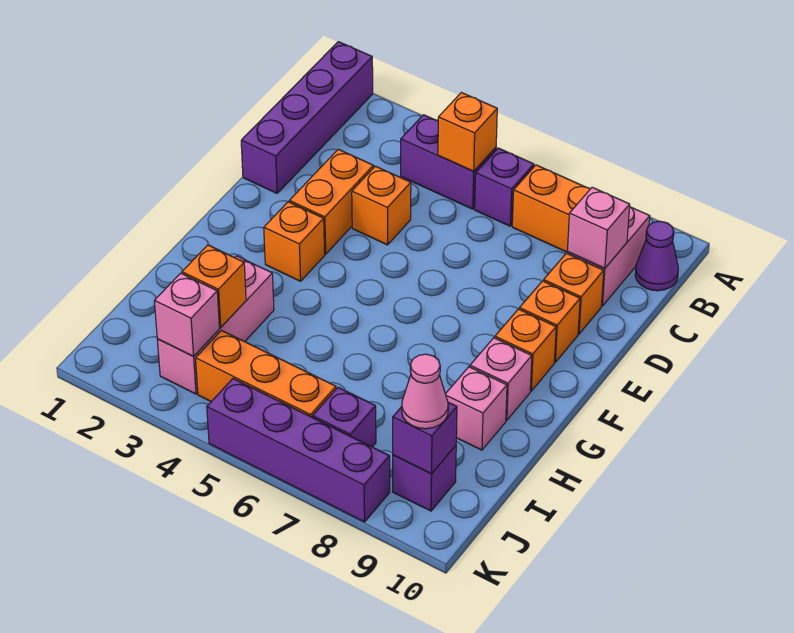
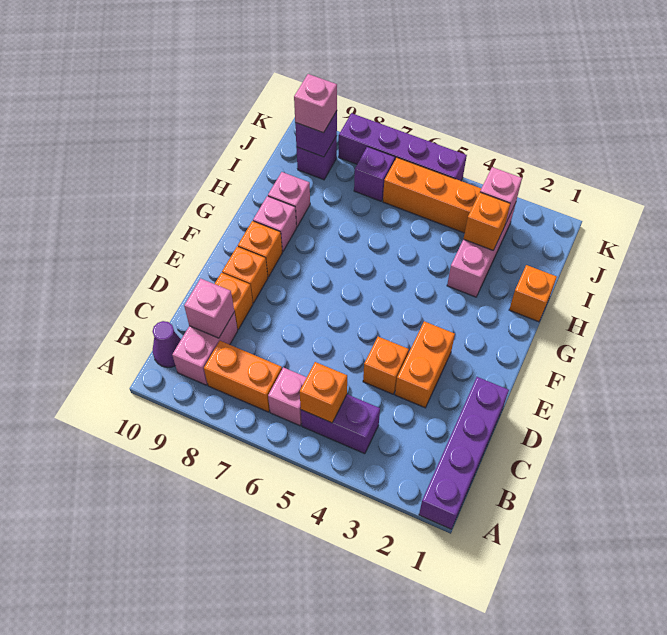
purple 1x1 brick [475,148,534,226] -> pink 1x1 brick [268,367,307,426]
orange 1x1 brick [264,202,325,281] -> orange 1x1 brick moved to [509,265,557,322]
pink 1x1 cone [402,354,448,429] -> pink 1x1 brick [294,74,337,133]

